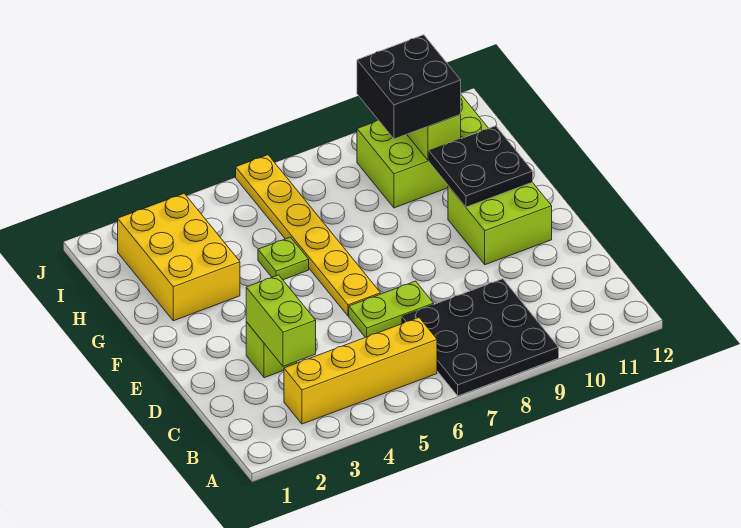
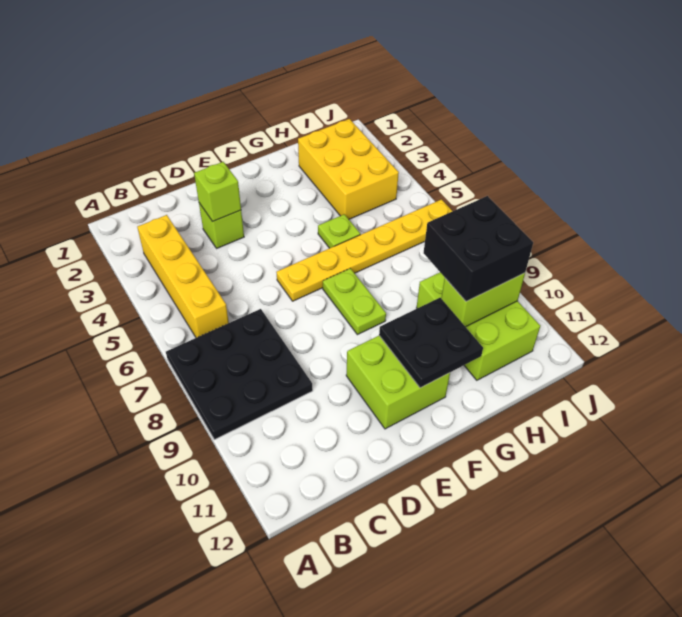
lime 1x2 brick [246,275,316,366] -> lime 1x1 brick [194,162,241,221]
lime 1x2 plate [349,281,434,337] -> lime 1x2 plate moved to [323,268,386,335]
yellow 2x3 brick [118,194,240,321] -> yellow 2x3 brick turned to [298,119,399,219]

